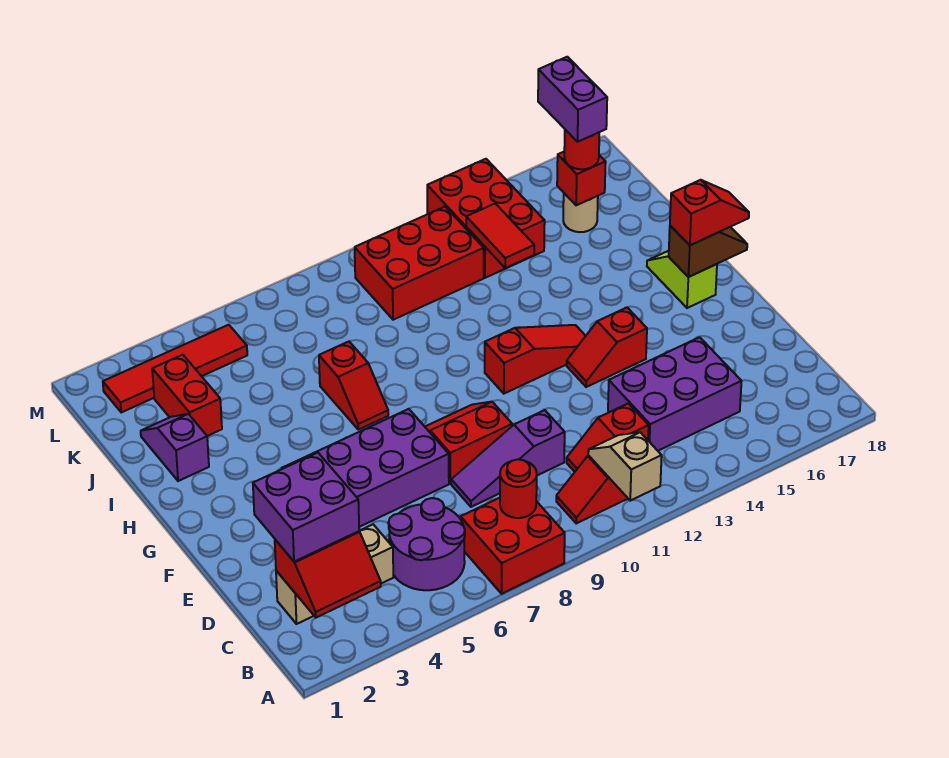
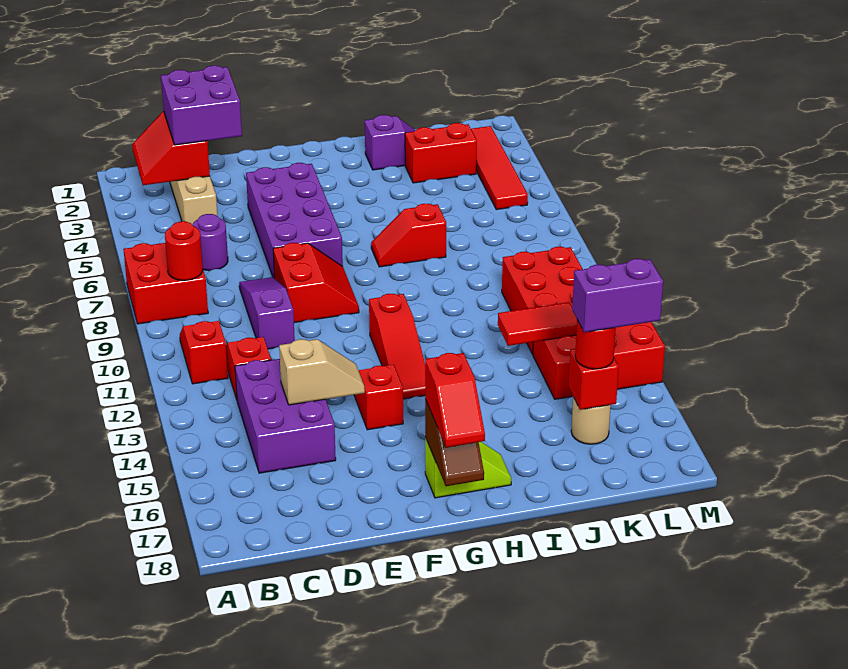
tan 1x2 slope [588,432,662,501] -> tan 1x2 slope moved to [279,339,365,405]
purple 2x2 round brick [389,498,465,590] -> purple 1x1 round brick [192,214,228,271]

